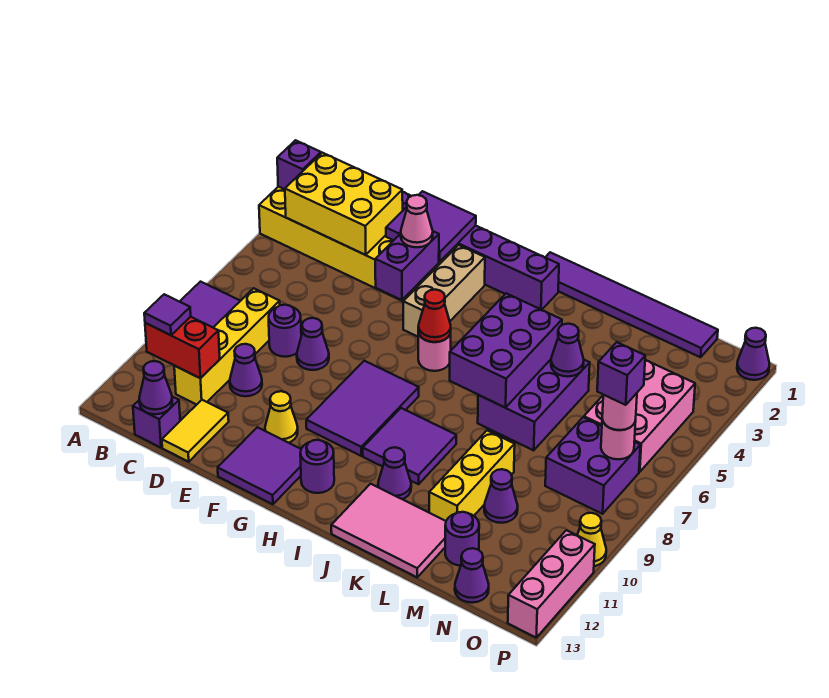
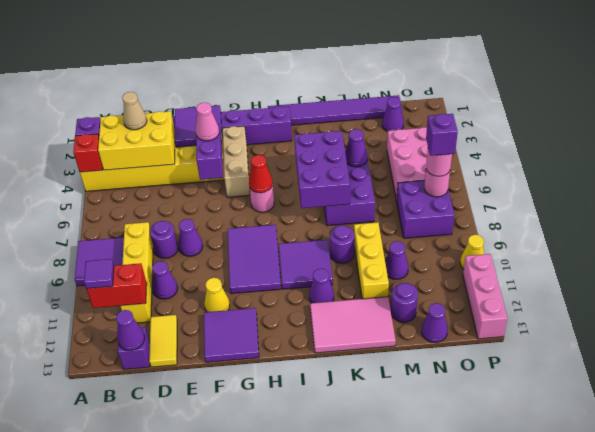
none -> red 1x1 brick [73,134,103,172]
none -> tan 1x1 cone [122,92,147,130]
purple 1x1 round brick [300,440,334,493] -> purple 1x1 round brick moved to [330,226,354,263]
purple 1x1 cone [737,328,769,380] -> purple 1x1 cone moved to [382,97,404,132]

